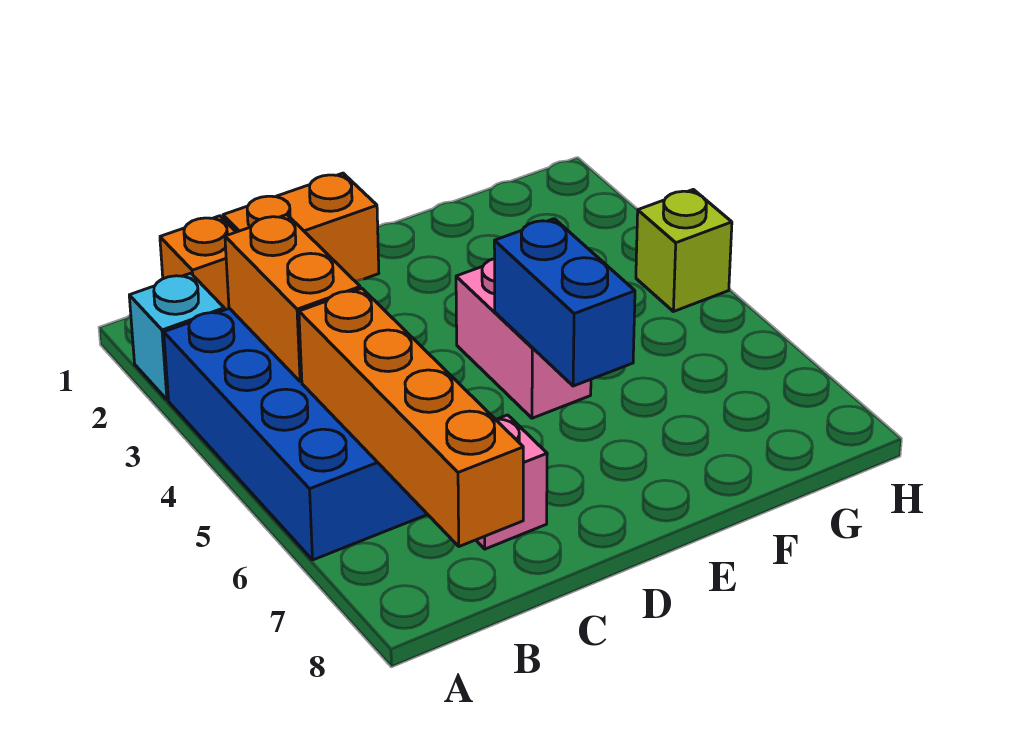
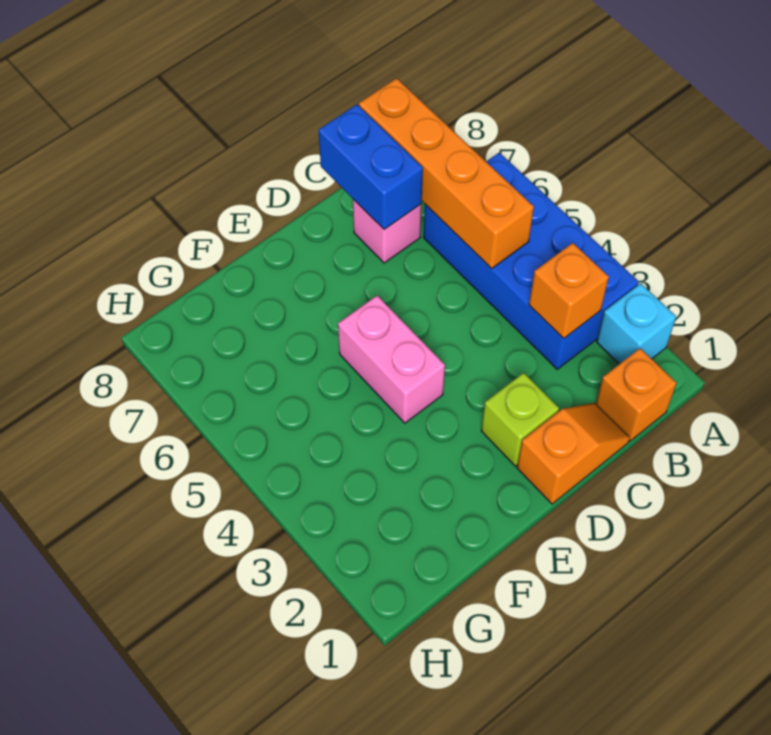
orange 1x2 brick [225,215,360,382] -> orange 1x1 brick [529,243,609,338]
orange 1x2 brick [223,173,379,281] -> orange 1x2 slope [517,403,630,504]
blue 1x2 brick [494,219,635,386] -> blue 1x2 brick moved to [319,105,423,230]
lime 1x1 brick [636,189,732,312] -> lime 1x1 brick moved to [481,373,559,466]

